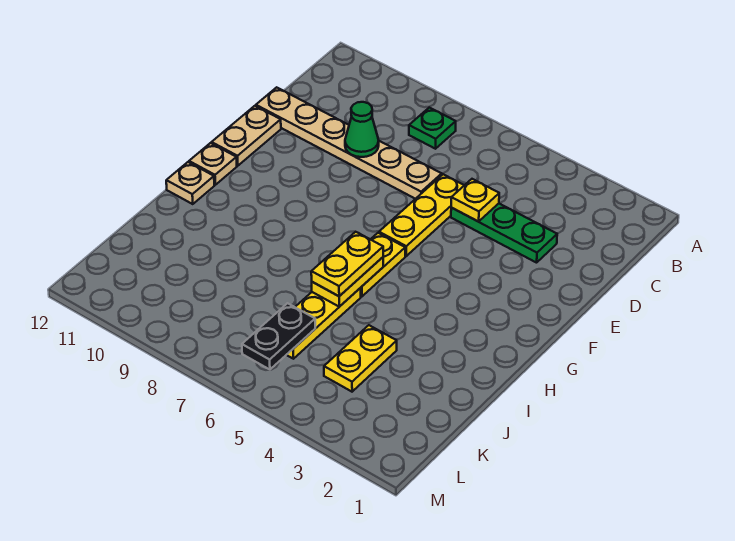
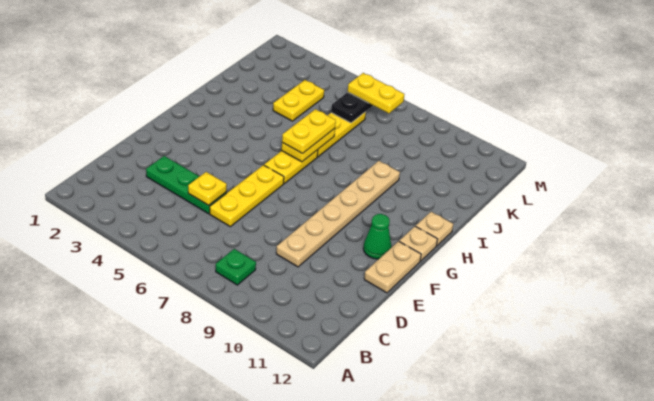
tan 1x6 plate [256,87,442,199] -> tan 1x6 plate turned to [276,161,400,267]
green 1x1 cone [345,102,379,157] -> green 1x1 cone moved to [363,214,391,259]
none -> yellow 1x2 plate [348,73,404,113]

